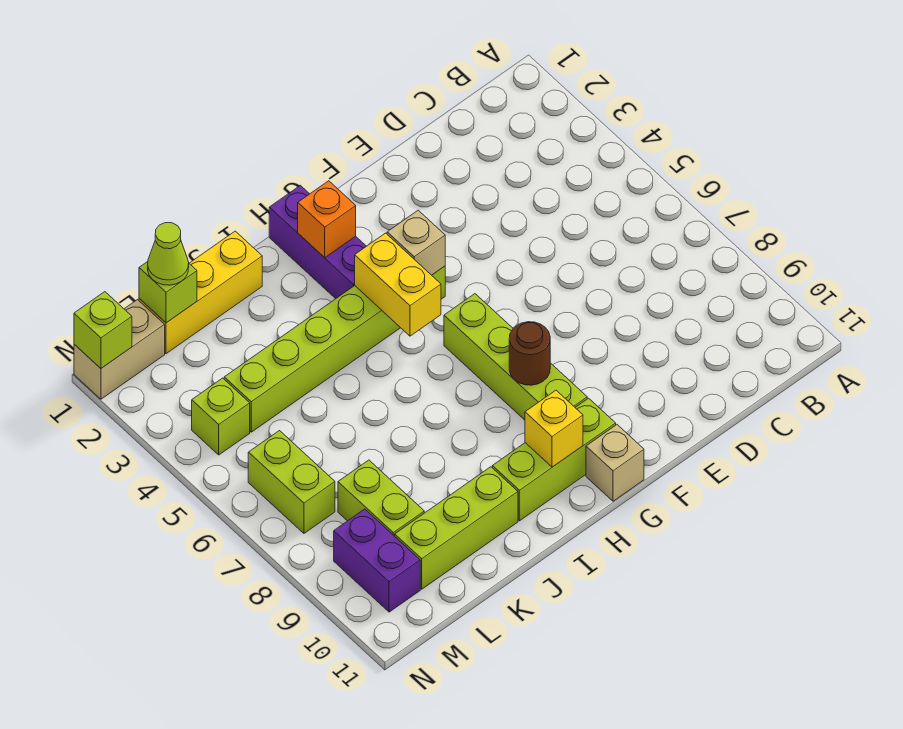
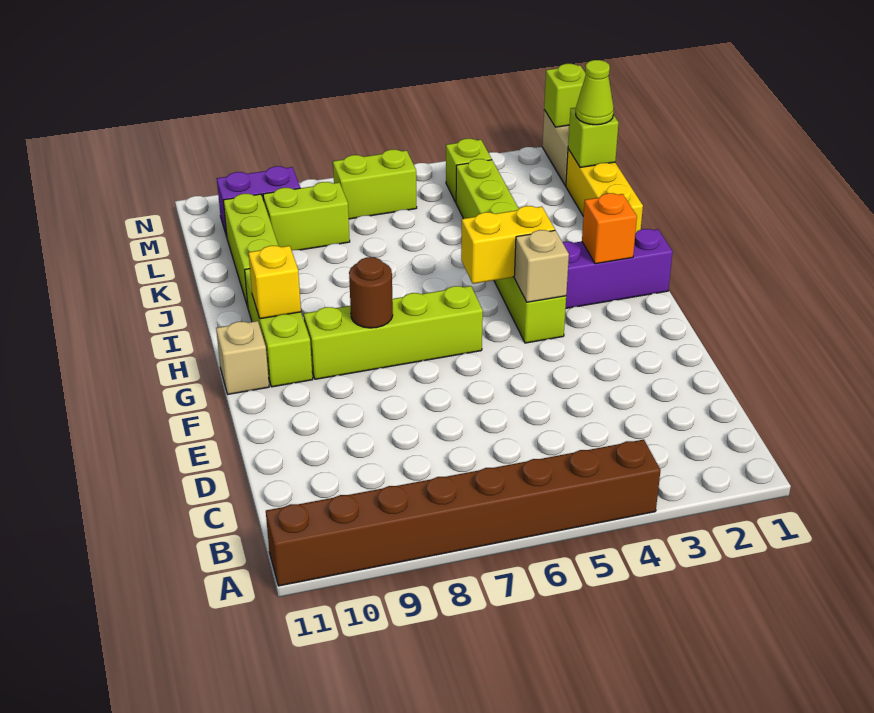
none -> brown 1x8 brick [266,440,661,586]

